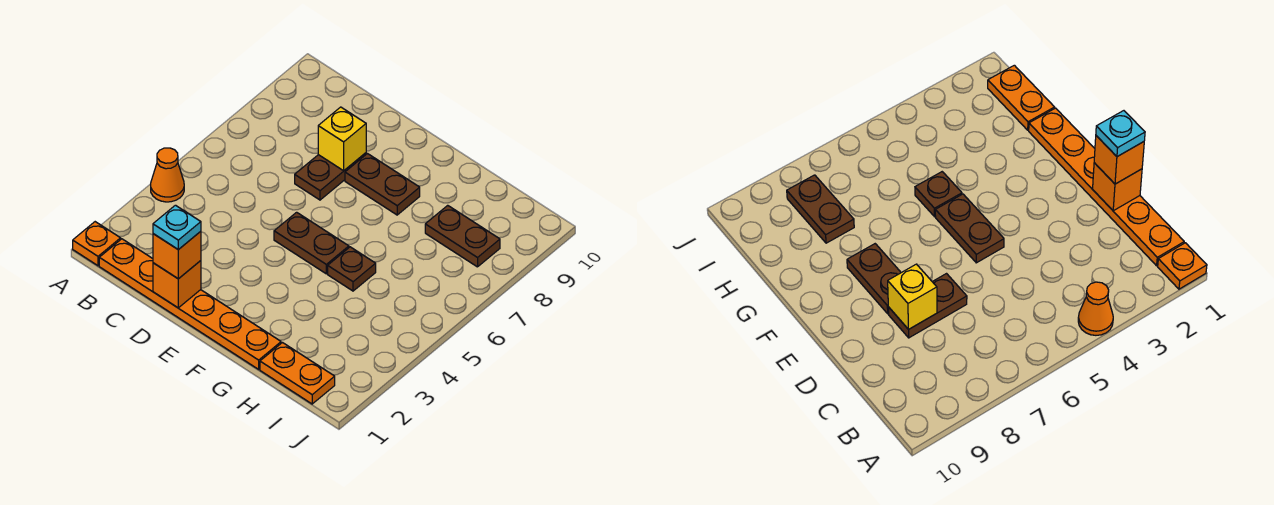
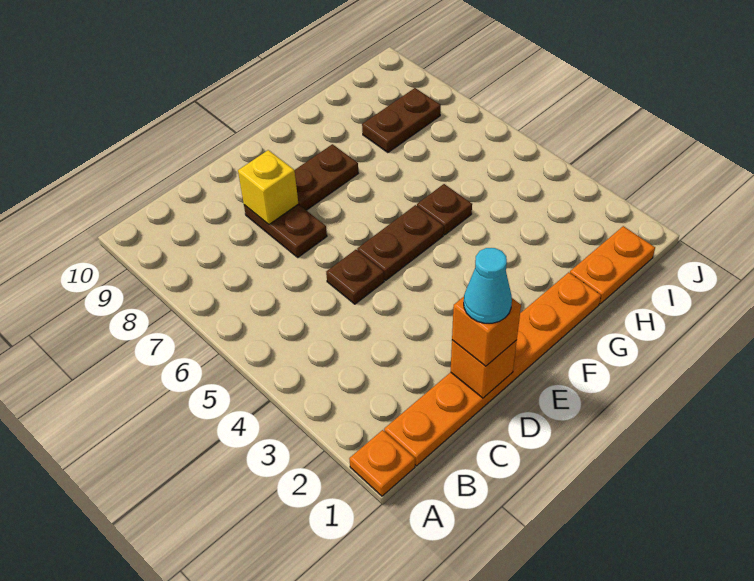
orange 1x1 cone [151,148,184,202] -> none
cyan 1x1 plate [153,205,201,250] -> cyan 1x1 cone [464,248,512,323]
none -> brown 1x1 plate [326,250,384,304]

